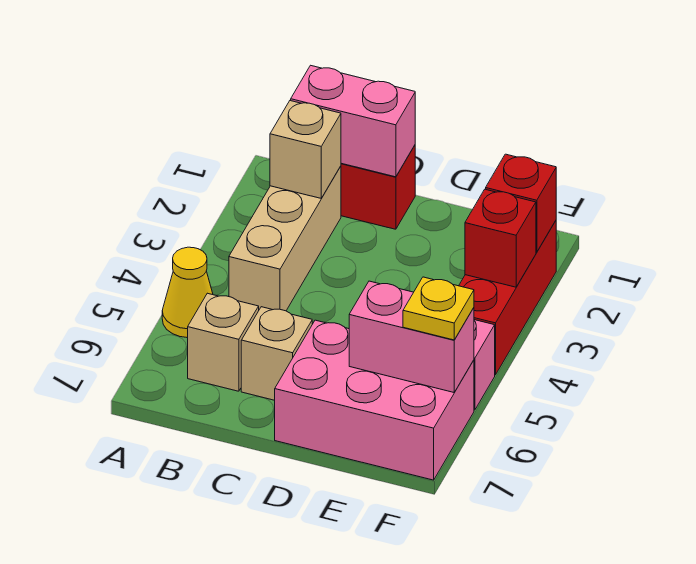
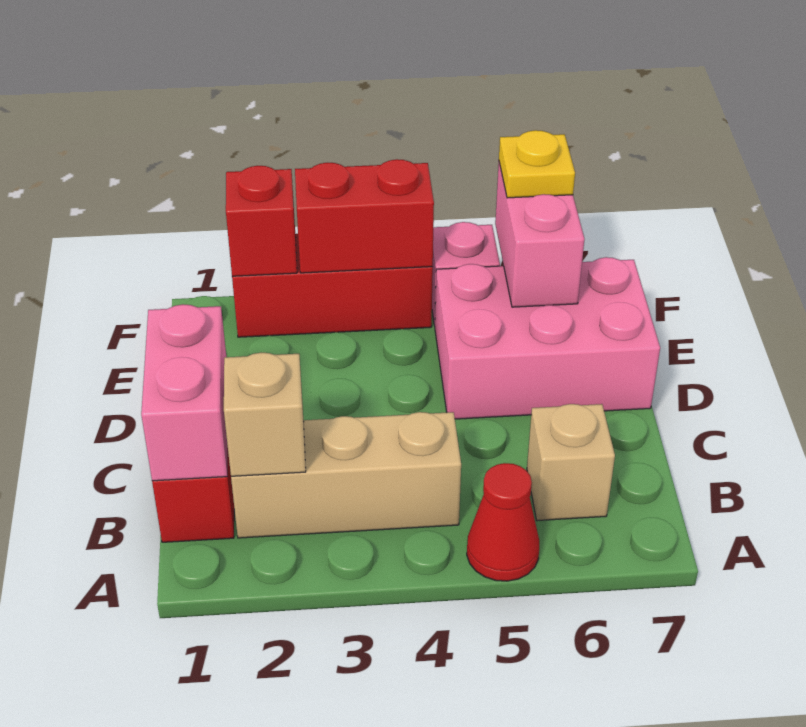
yellow 1x1 cone [162,247,213,338] -> red 1x1 cone [467,463,539,581]
tan 1x1 brick [241,307,312,400] -> none
pink 2x3 brick [275,320,474,480] -> pink 2x3 brick turned to [435,257,660,419]
red 1x1 brick [465,189,536,287] -> red 1x2 brick [295,159,434,273]

